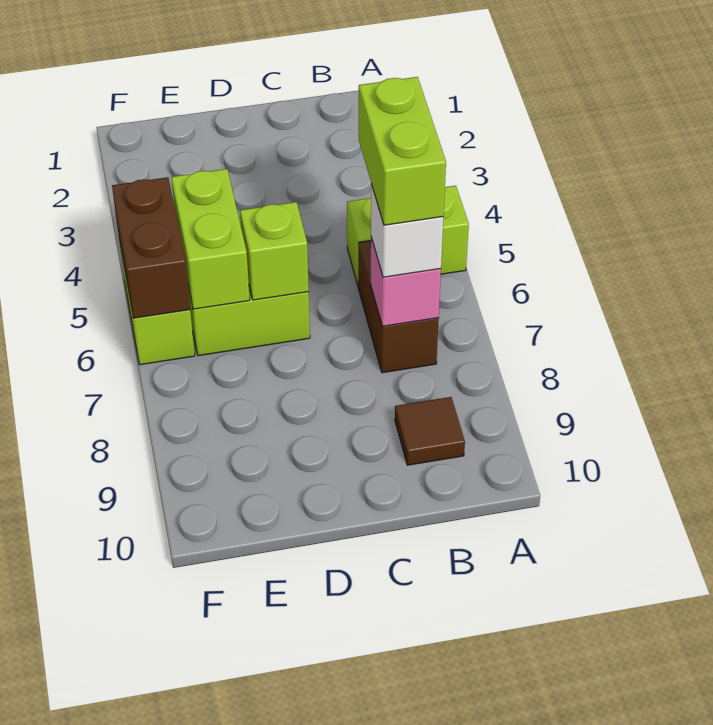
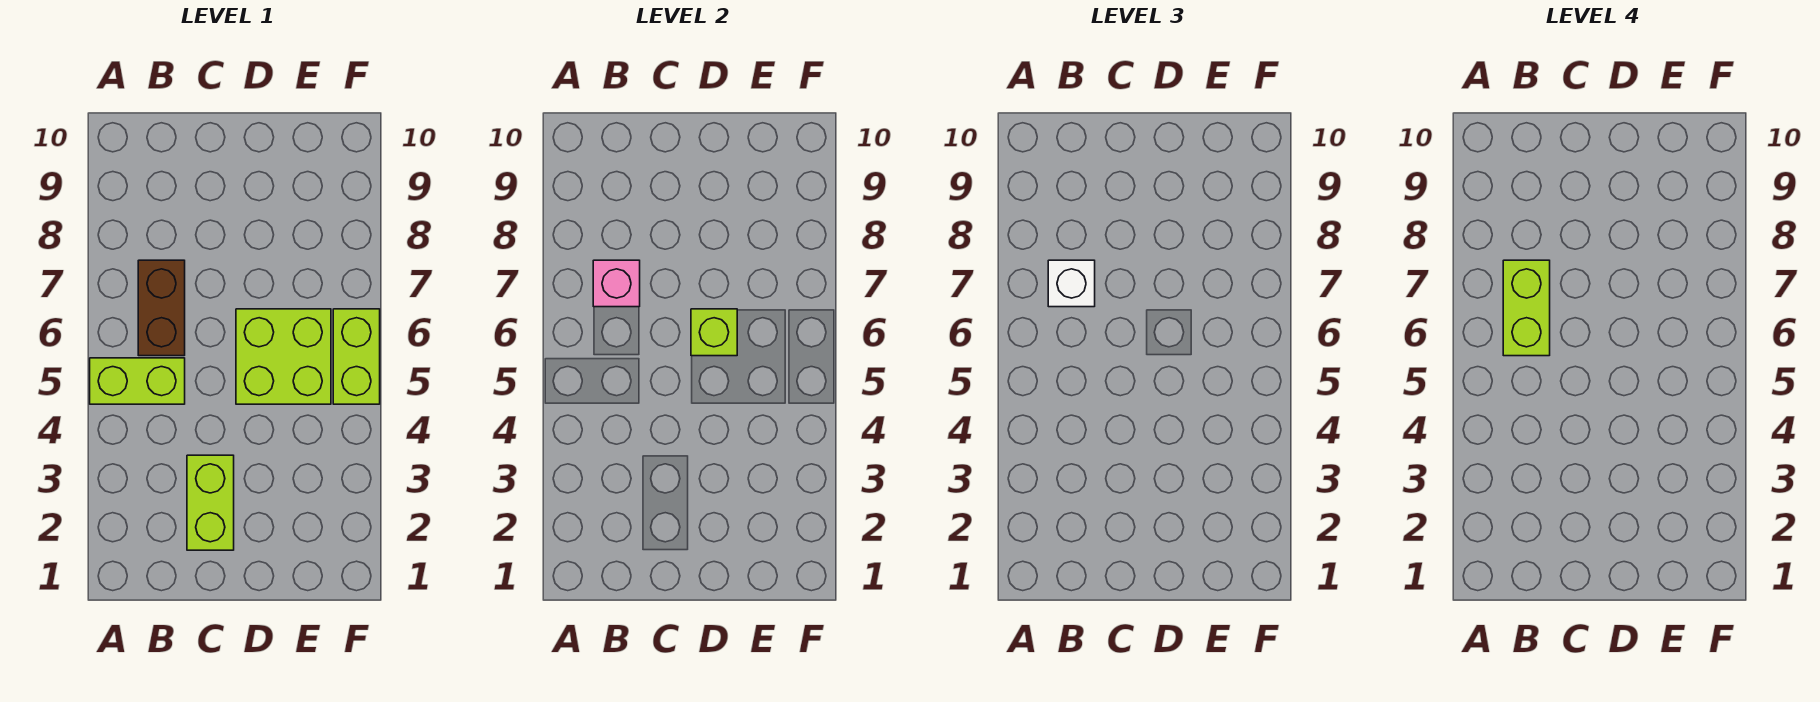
brown 1x1 tile [395,397,465,465] -> none
lime 1x2 brick [171,169,250,309] -> lime 1x2 brick moved to [187,455,234,550]
brown 1x2 brick [112,177,190,318] -> none

